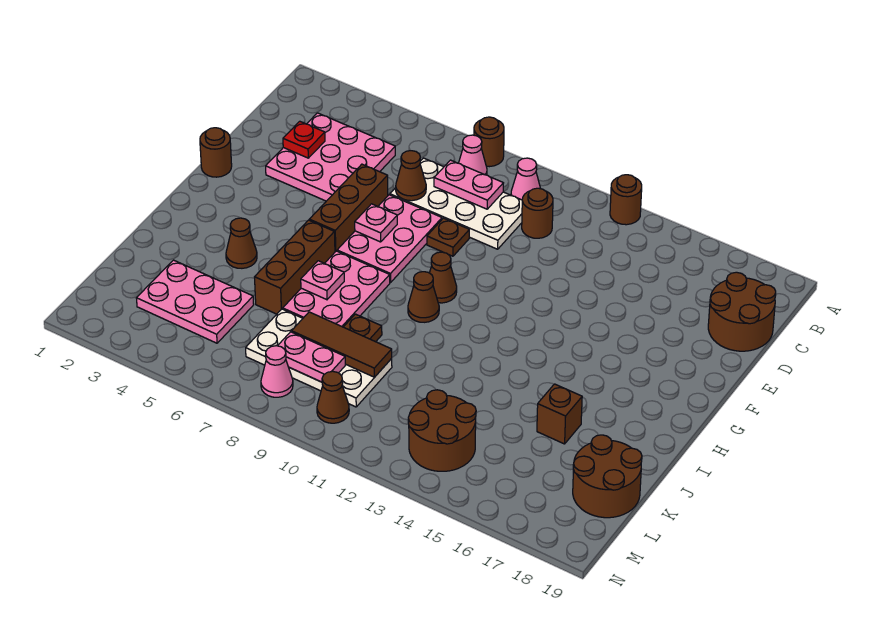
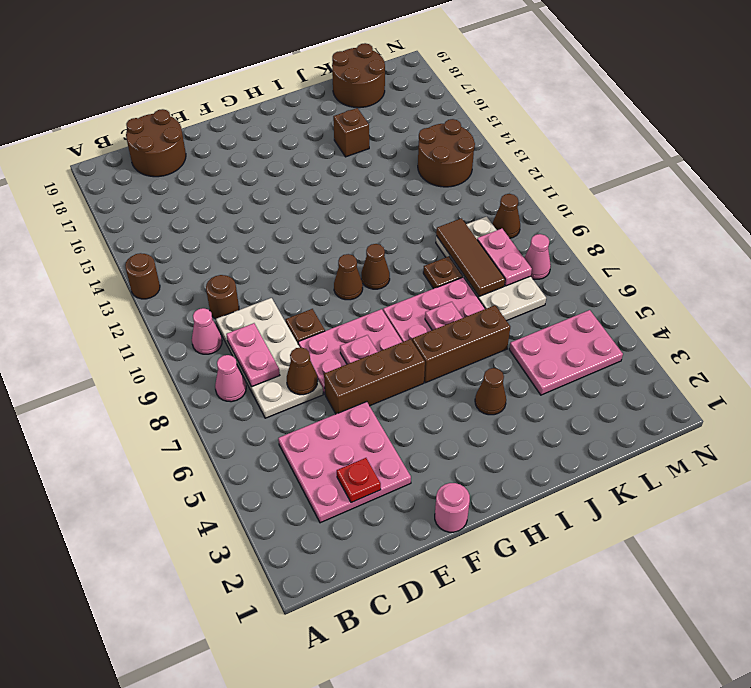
brown 1x1 round brick [474,117,504,167] -> none
brown 1x1 round brick [200,128,232,177] -> pink 1x1 round brick [435,483,470,532]
pink 2x3 plate [136,260,254,343] -> pink 2x3 plate turned to [509,310,623,395]

